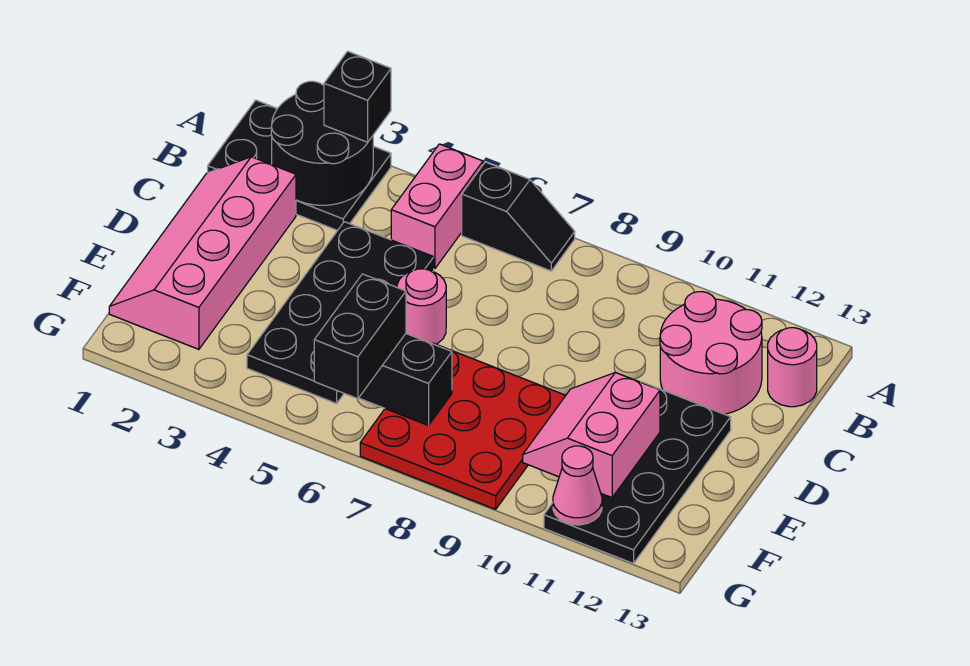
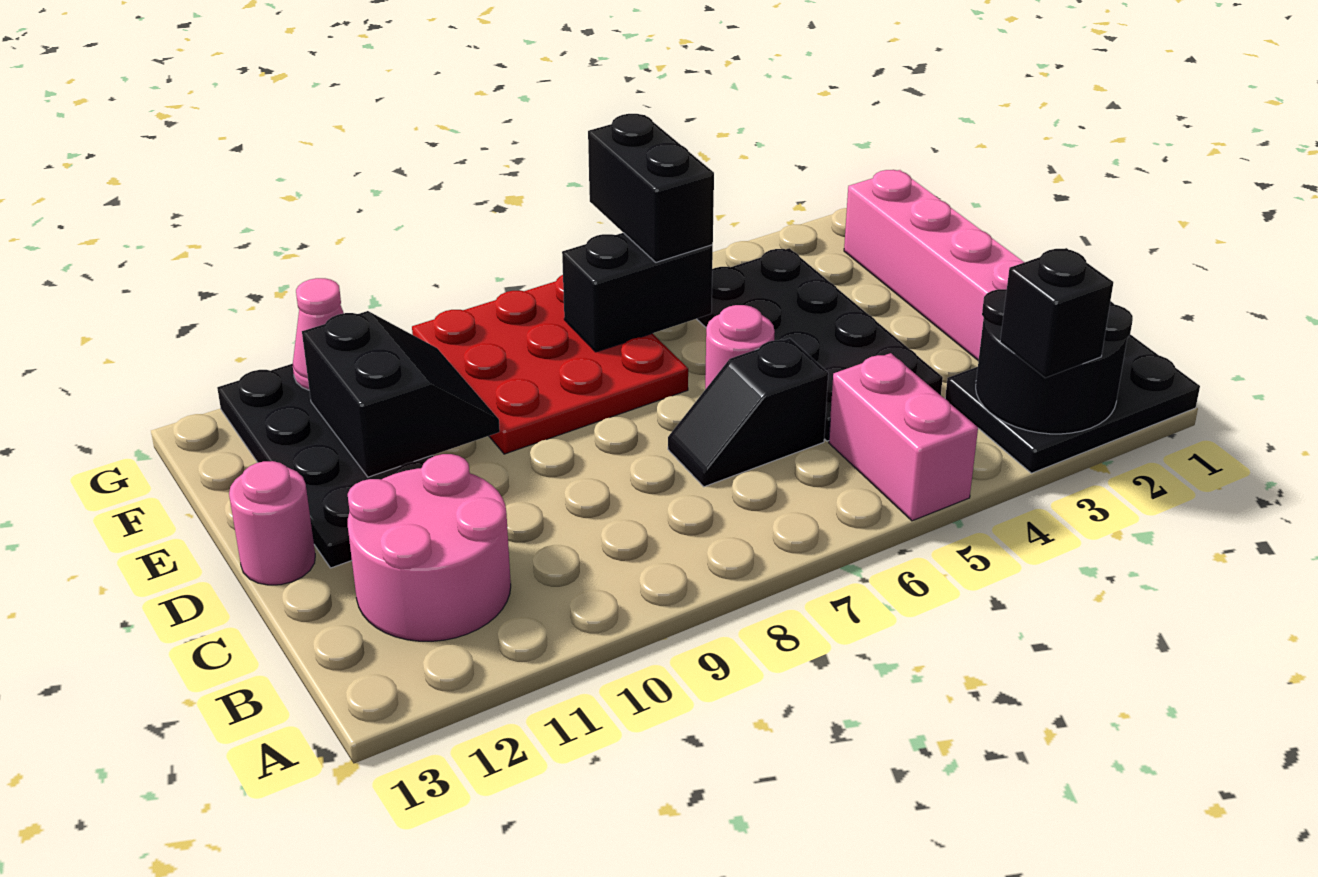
black 1x2 slope [462,162,575,271] -> black 1x2 slope moved to [668,338,828,487]
pink 1x1 round brick [768,328,817,407] -> pink 1x1 round brick moved to [229,461,315,585]
pink 2x2 slope [523,372,660,498] -> black 2x2 slope [302,311,500,477]

